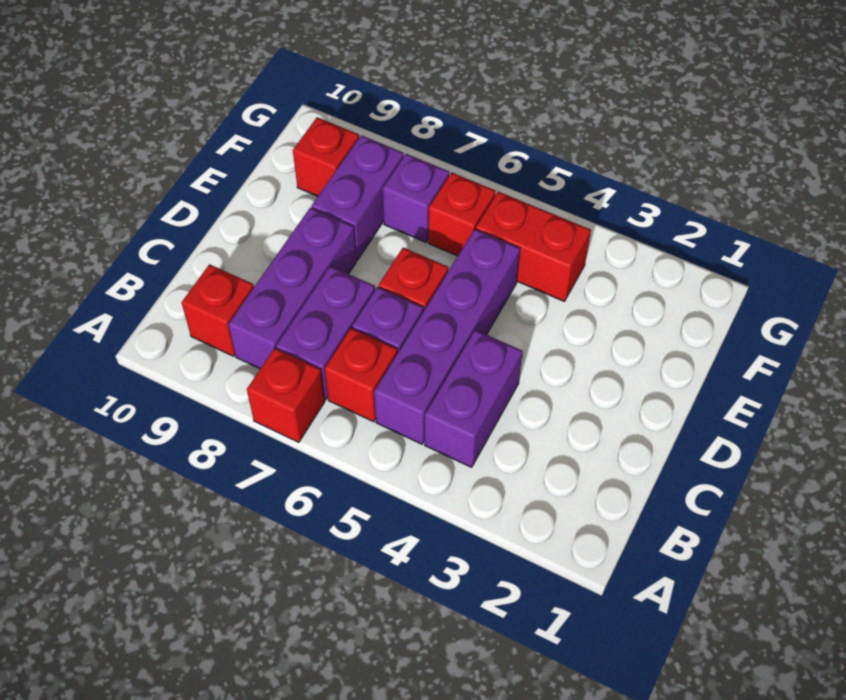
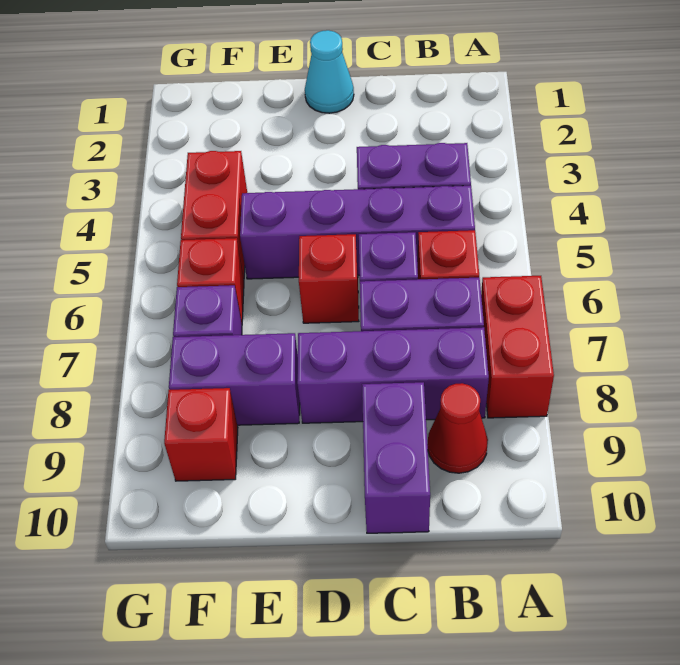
red 1x1 brick [247,348,325,442] -> red 1x2 brick [481,276,554,418]
red 1x1 brick [182,264,254,356] -> red 1x1 cone [427,383,488,473]
none -> purple 1x2 brick [362,382,430,533]
none -> cyan 1x1 cone [305,30,354,113]

